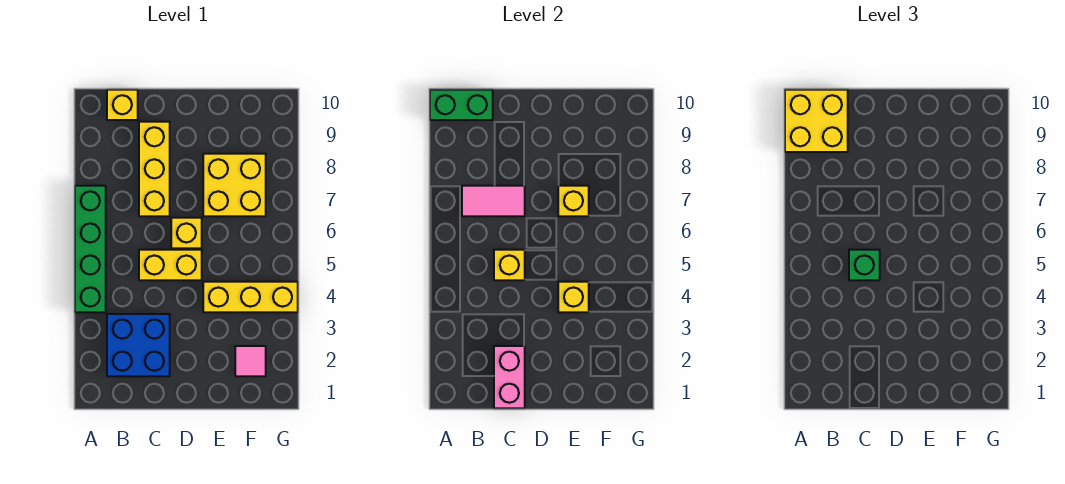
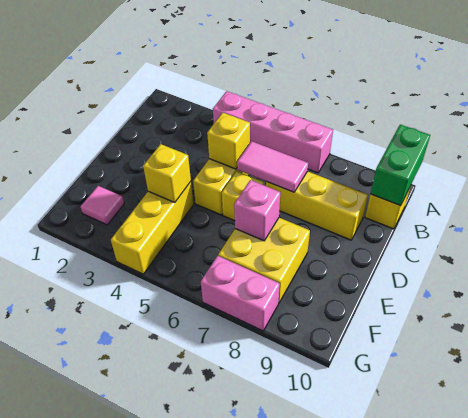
green 1x4 brick [75,186,106,312] -> pink 1x4 brick [213,91,333,173]
yellow 2x2 brick [785,90,848,152] -> none
blue 2x2 brick [107,314,170,376] -> none
pink 1x2 tile [462,186,525,216] -> pink 1x2 tile turned to [237,141,308,192]
pink 1x2 brick [494,346,525,408] -> pink 1x2 brick moved to [201,256,280,331]
green 1x1 brick [849,250,880,280] -> none
yellow 1x1 brick [558,186,589,216] -> pink 1x1 brick [234,180,280,241]

